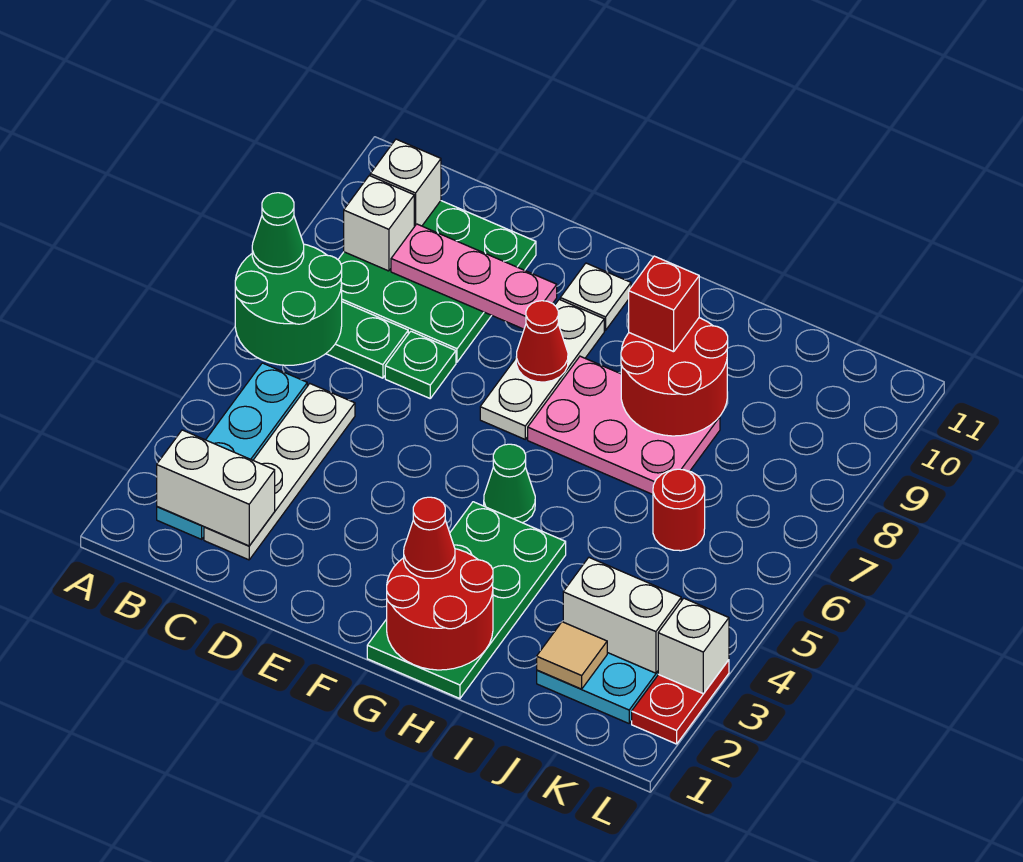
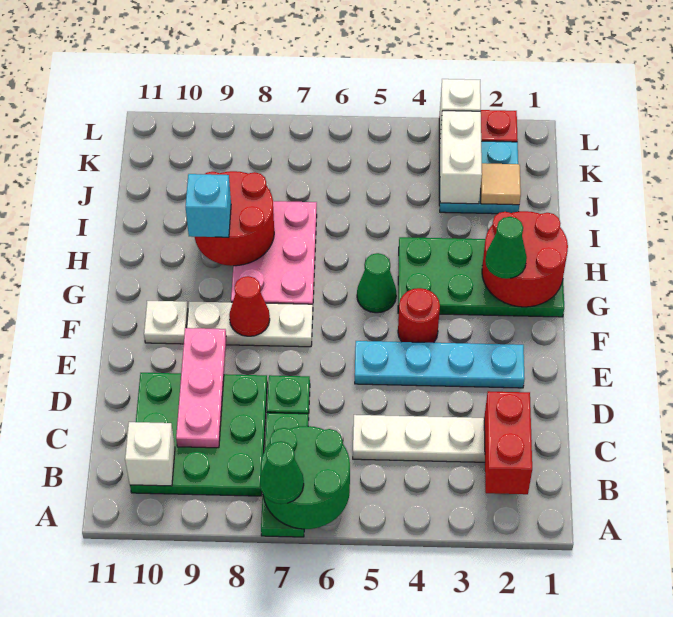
cyan 1x4 plate [157,363,307,539] -> cyan 1x4 plate moved to [355,341,525,388]
white 1x2 brick [157,430,275,546] -> red 1x2 brick [484,391,532,494]
white 1x1 brick [344,176,414,271] -> none
red 1x1 cone [404,497,455,578] -> green 1x1 cone [485,217,527,279]
red 1x1 brick [629,256,699,352] -> cyan 1x1 brick [186,174,231,237]
red 1x1 round brick [653,469,705,551] -> red 1x1 round brick moved to [398,288,440,343]

